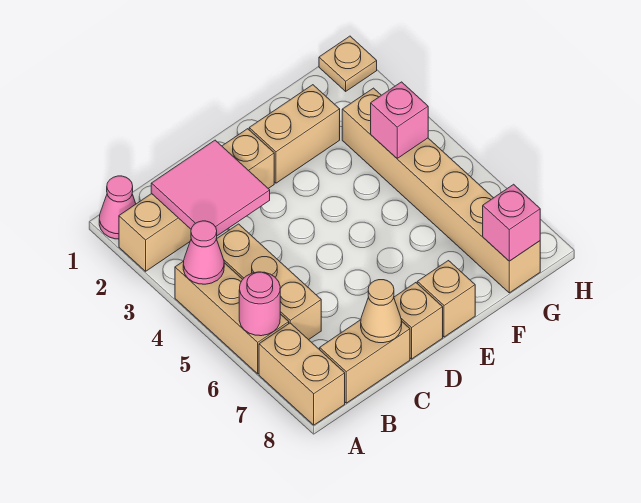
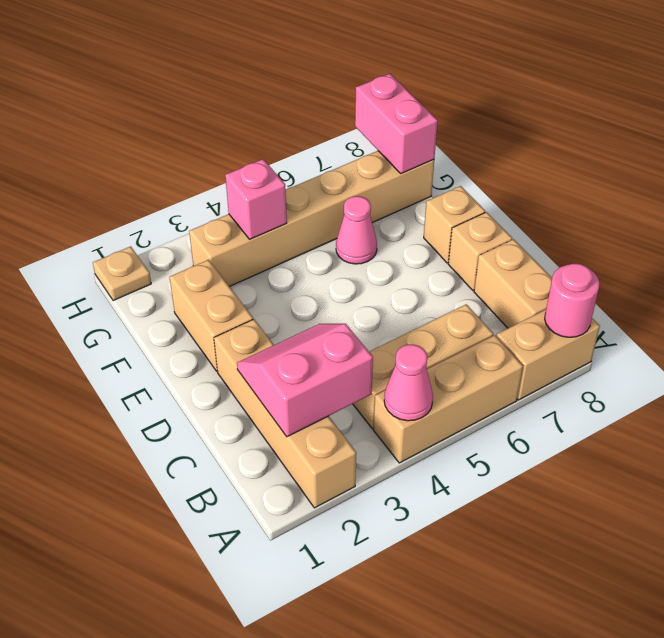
pink 1x1 cone [99,176,136,239] -> pink 1x1 cone moved to [336,196,377,264]
pink 1x1 round brick [239,272,280,336] -> pink 1x1 round brick moved to [545,264,600,337]
pink 2x2 tile [151,140,270,236] -> pink 2x2 slope [237,324,373,437]
tan 1x1 cone [361,280,402,343] -> none
pink 1x1 brick [483,184,540,261] -> pink 1x2 brick [355,74,438,174]

